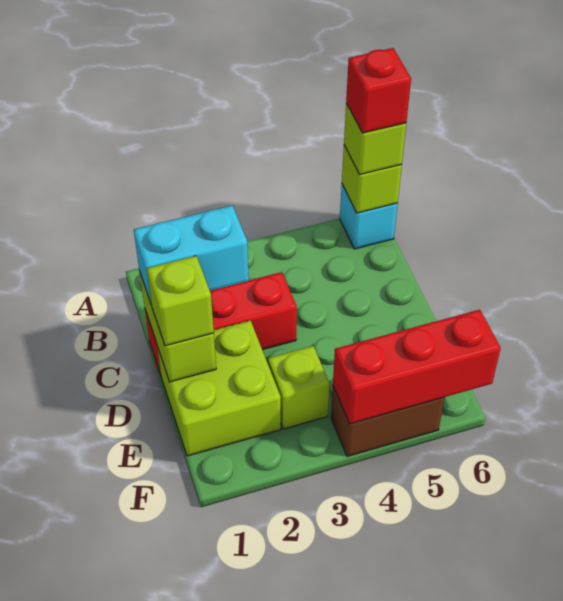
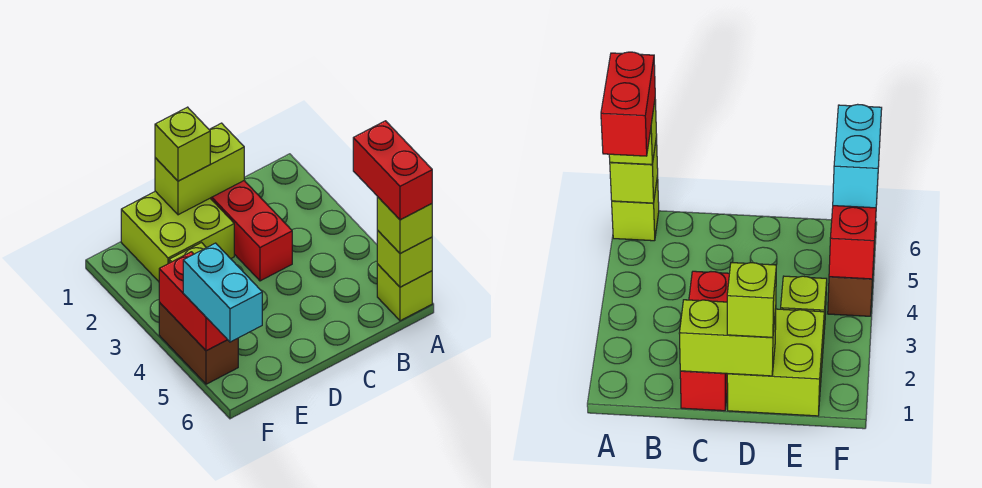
cyan 1x1 brick [340,185,398,249] -> lime 1x1 brick [377,264,432,321]
red 1x1 brick [346,48,411,133] -> red 1x2 brick [353,121,432,220]
cyan 1x2 brick [134,206,249,305] -> cyan 1x2 brick moved to [183,243,262,342]
red 1x3 brick [333,310,501,424] -> red 1x2 brick [159,252,227,351]

